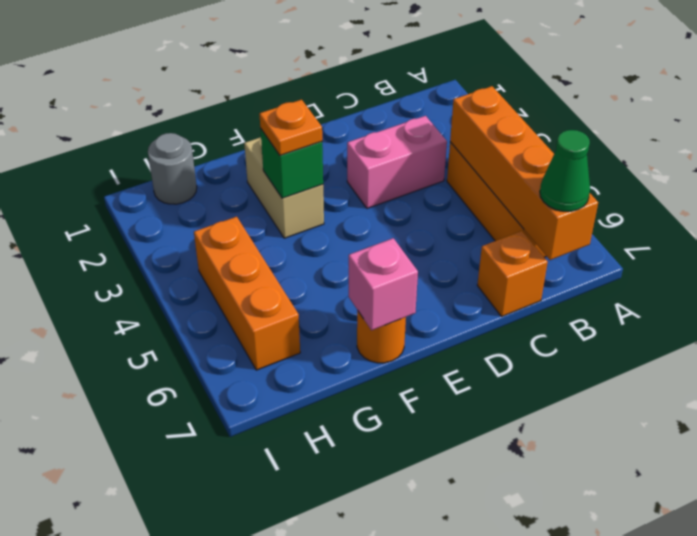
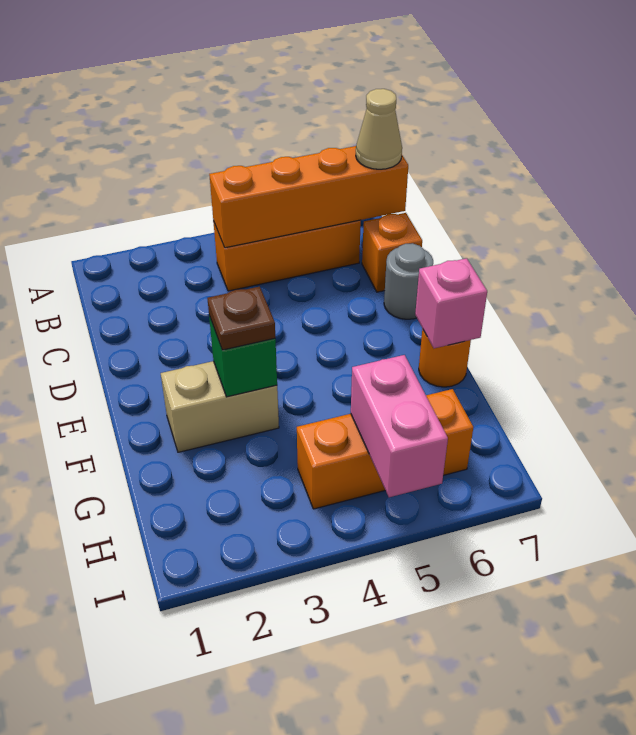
green 1x1 cone [540,130,590,211] -> tan 1x1 cone [356,89,402,169]
pink 1x2 brick [347,116,447,208] -> pink 1x2 brick moved to [351,355,448,497]
orange 1x1 plate [259,100,322,155] -> brown 1x1 plate [207,286,275,350]
grey 1x1 round brick [148,133,197,204] -> grey 1x1 round brick moved to [384,243,433,319]

